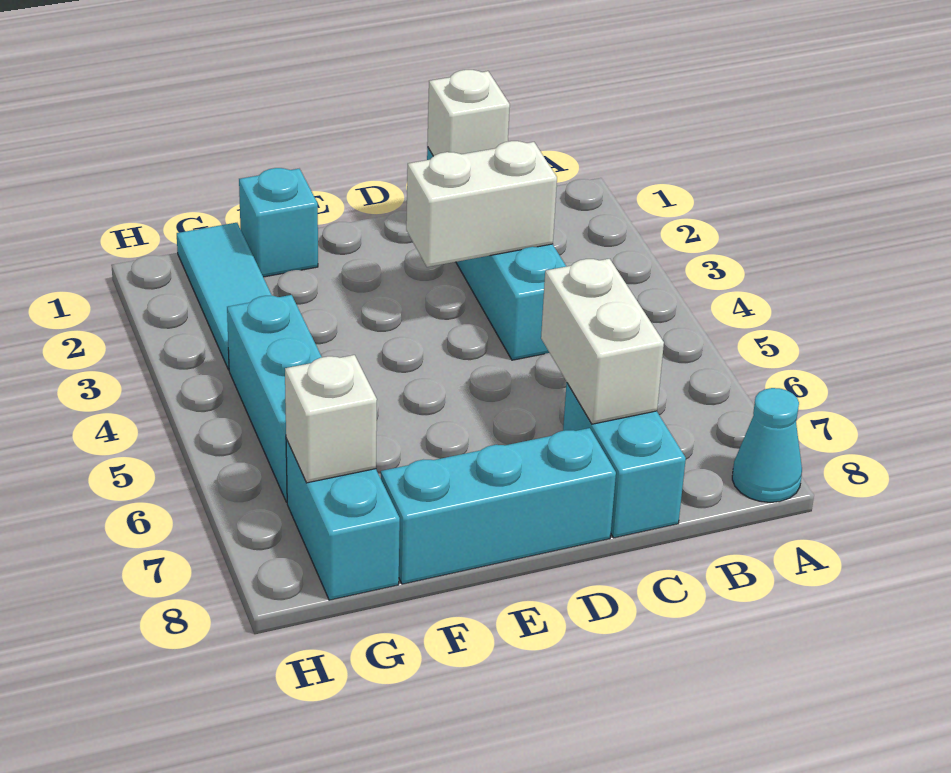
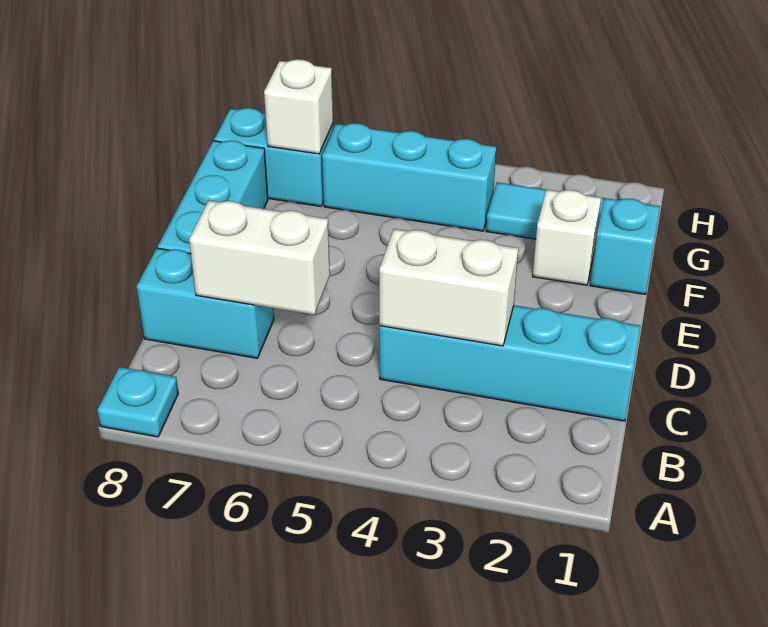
cyan 1x1 cone [732,388,802,503] -> cyan 1x1 plate [97,367,178,437]
white 1x1 brick [427,70,510,156] -> white 1x1 brick moved to [532,190,601,285]
white 1x2 brick [406,141,557,267] -> white 1x2 brick turned to [379,229,518,346]

